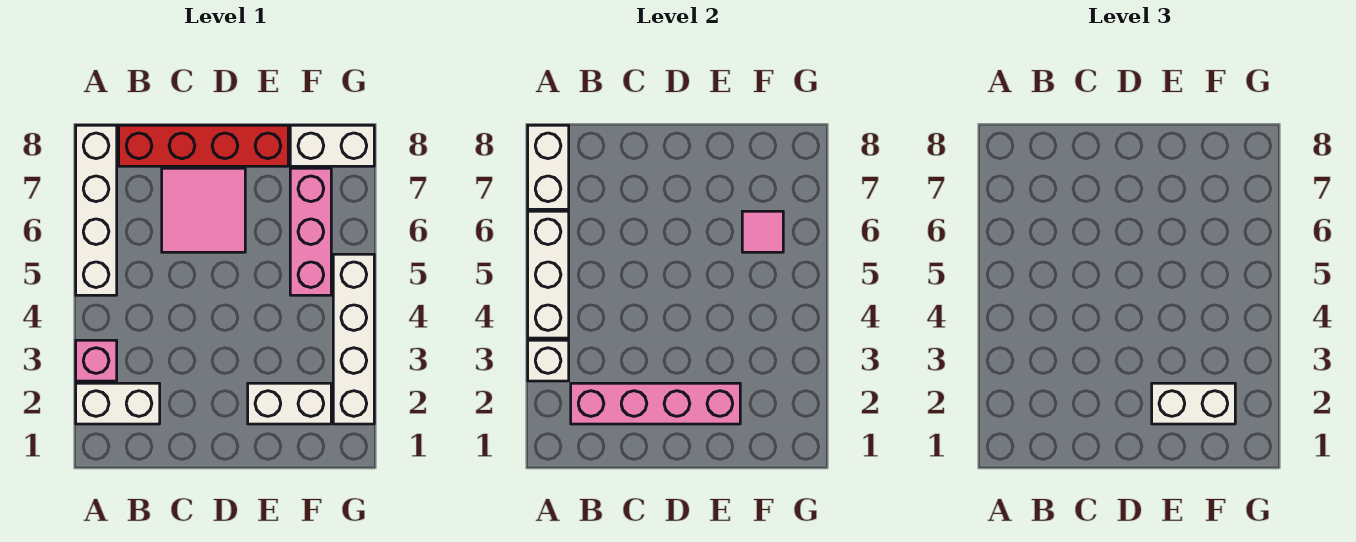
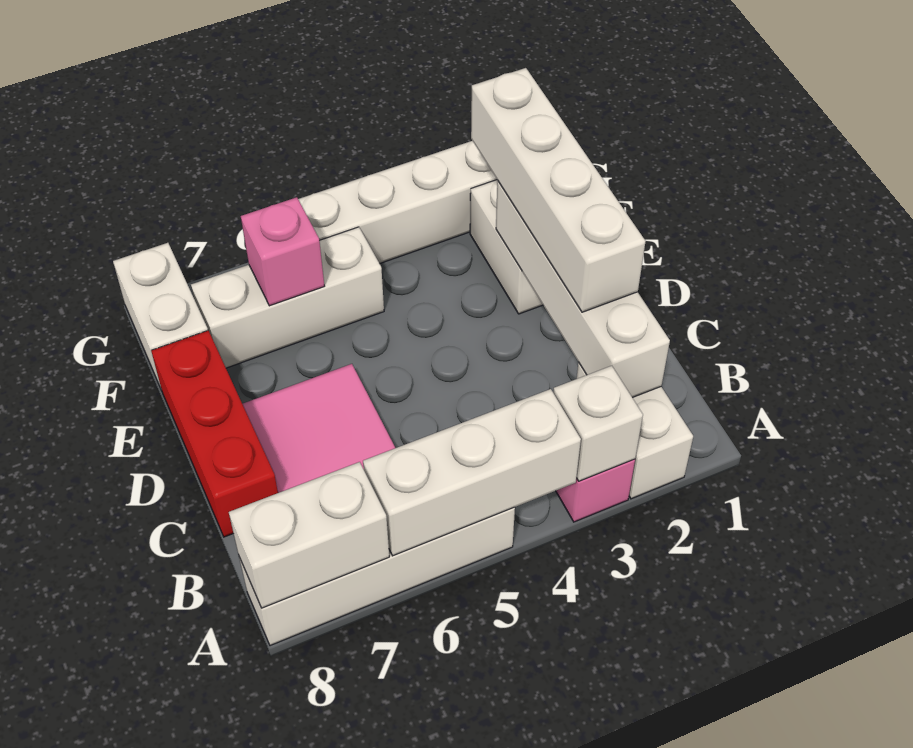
pink 1x4 brick [571,383,740,424] -> white 1x4 brick [496,181,670,398]
red 1x4 brick [119,125,288,166] -> red 1x3 brick [151,331,278,537]
white 1x2 brick [1152,383,1235,424] -> white 1x4 brick [471,68,646,312]
pink 1x3 brick [290,168,331,295] -> white 1x3 brick [191,227,384,368]
pink 1x1 tile [742,211,783,252] -> pink 1x1 brick [241,197,324,306]

